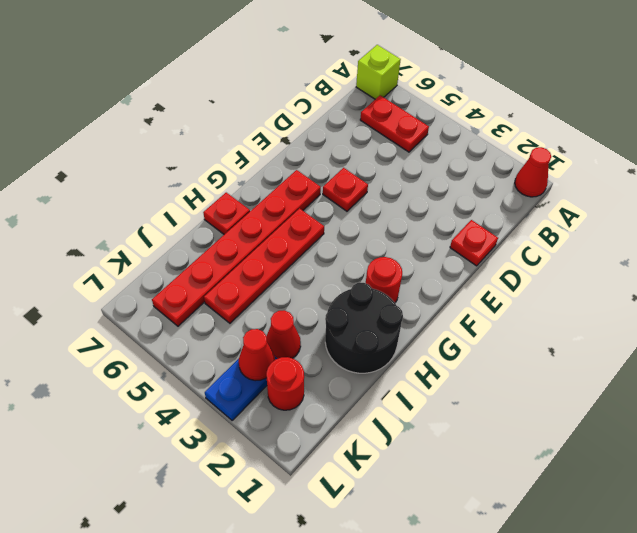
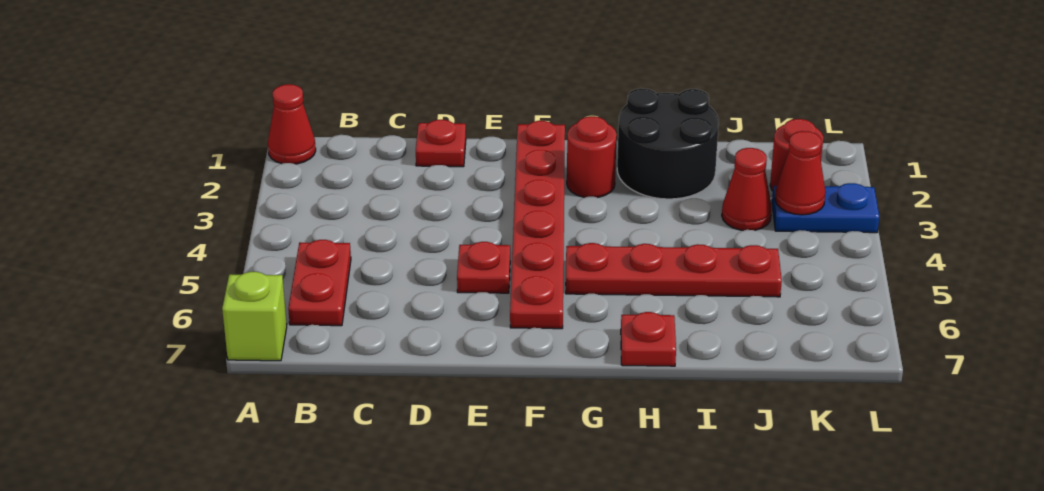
red 1x6 plate [152,170,321,326] -> red 1x6 plate turned to [510,121,565,329]

